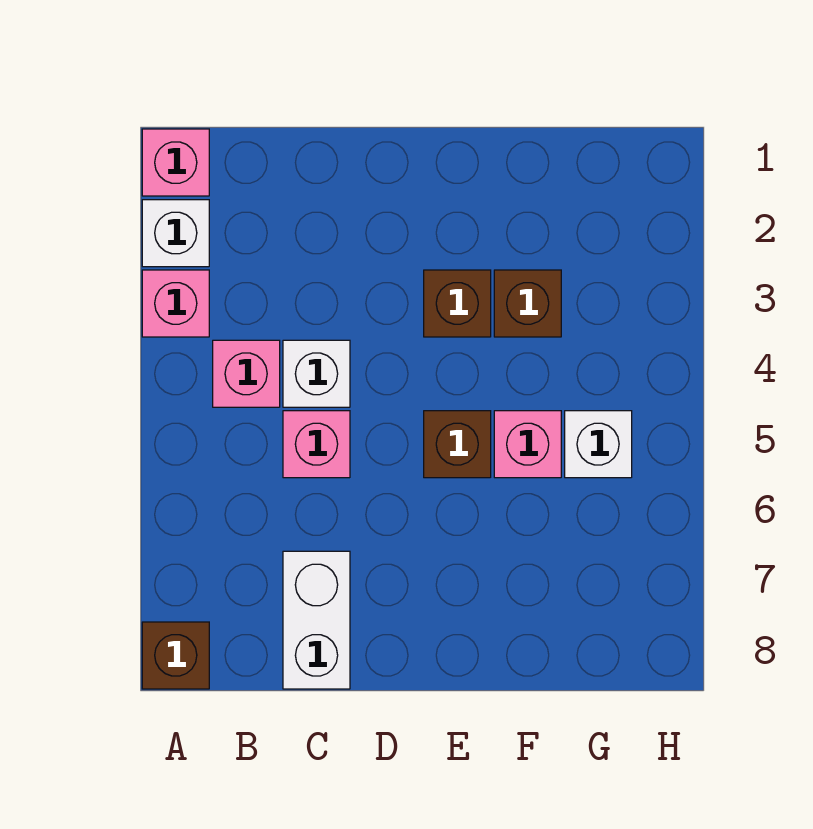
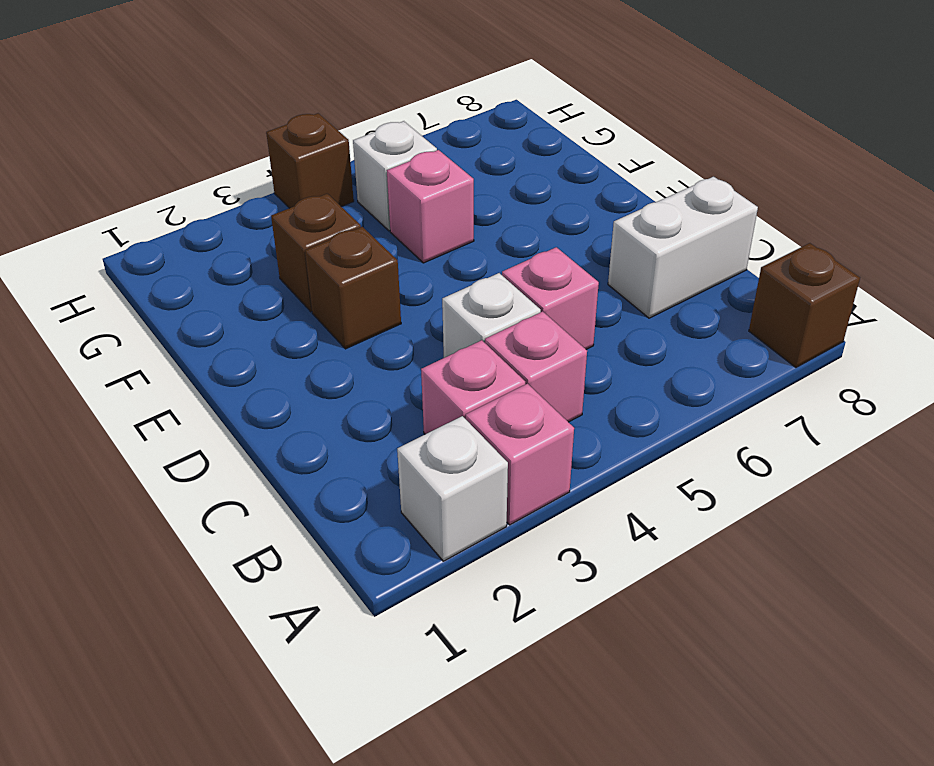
pink 1x1 brick [142,129,209,196] -> pink 1x1 brick moved to [421,340,525,434]
brown 1x1 brick [424,411,491,478] -> brown 1x1 brick moved to [266,113,354,208]

